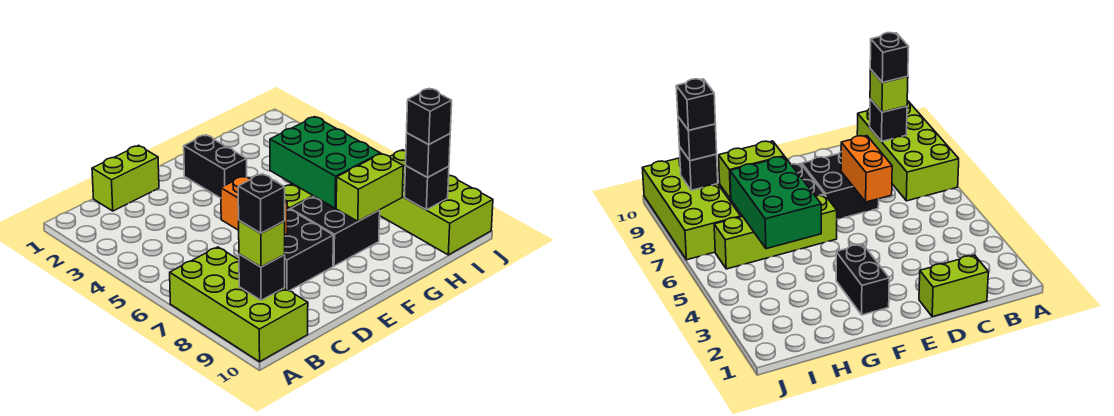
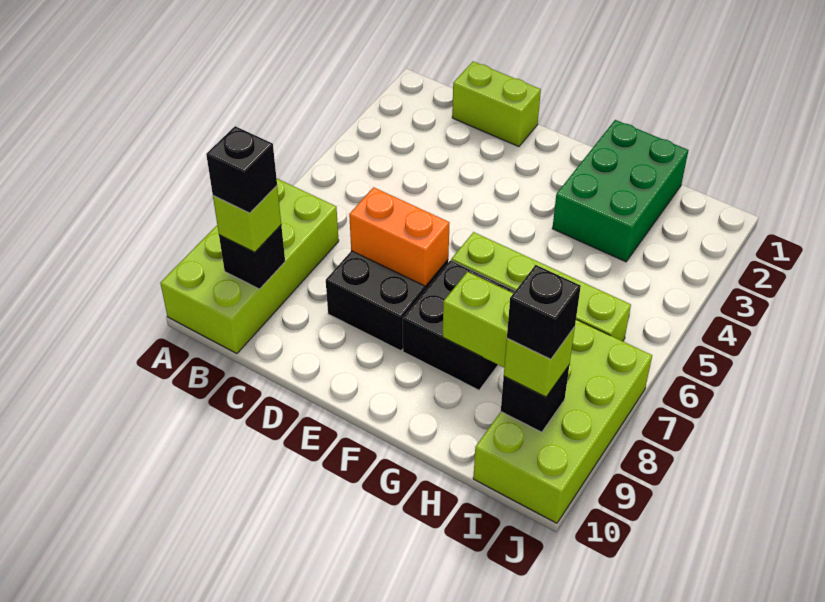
orange 1x2 brick [221,176,287,235] -> orange 1x2 brick turned to [349,187,450,286]
black 1x2 brick [184,135,247,198] -> none
green 2x3 brick [270,117,380,208] -> green 2x3 brick moved to [552,120,688,262]
black 1x1 brick [406,133,450,177] -> lime 1x1 brick [504,327,575,397]

